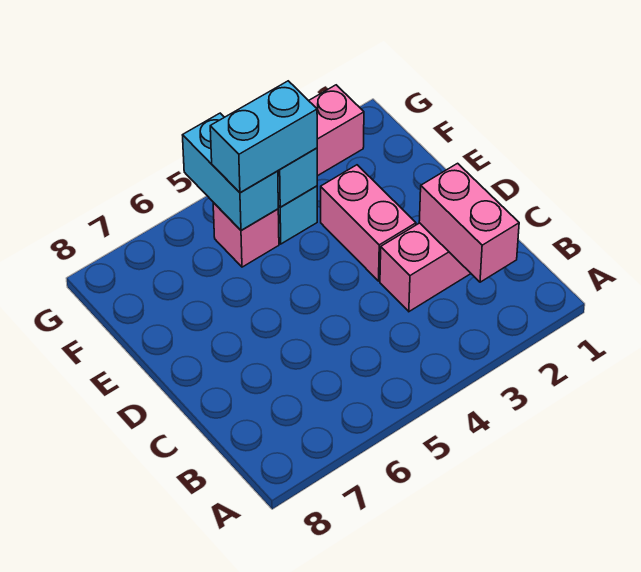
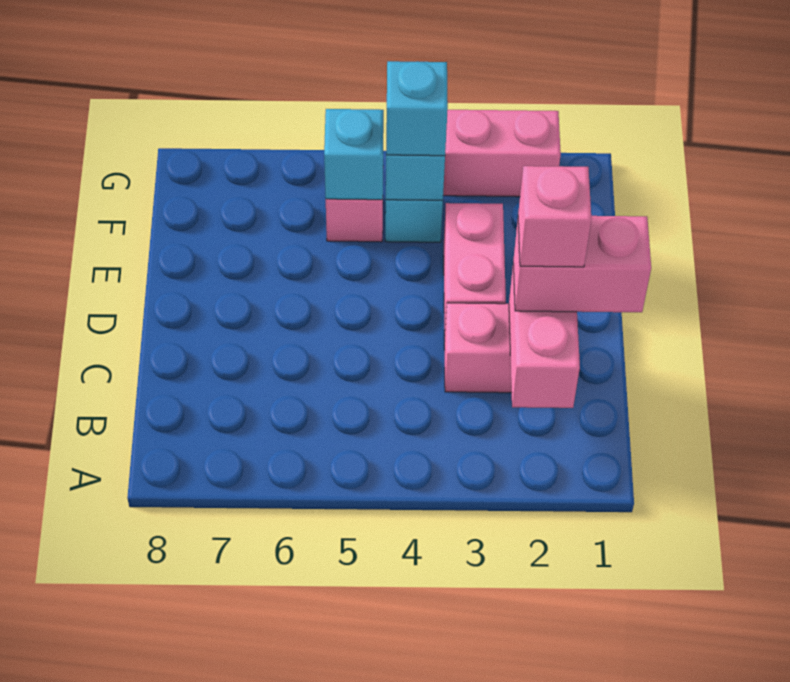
none -> pink 1x2 brick [513,216,651,312]
none -> pink 1x1 brick [518,166,591,267]
cyan 1x2 brick [210,81,317,193] -> cyan 1x1 brick [386,61,448,156]
cyan 1x2 brick [183,113,278,230] -> cyan 1x1 brick [324,109,384,200]

